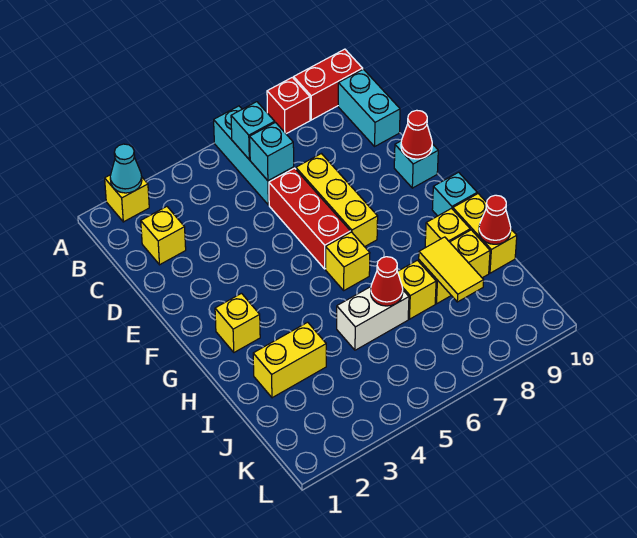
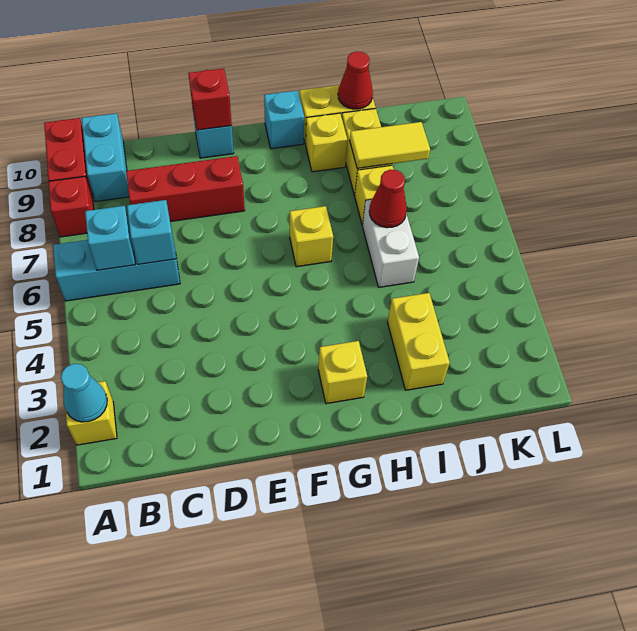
cyan 1x2 brick [338,69,400,146] -> cyan 1x2 brick turned to [82,113,129,202]
yellow 1x1 brick [141,207,186,265] -> none
red 1x3 brick [269,168,351,269] -> red 1x3 brick moved to [126,156,245,222]
yellow 1x3 brick [296,154,378,247] -> none
red 1x1 cone [401,110,432,159] -> red 1x1 brick [188,68,232,130]

